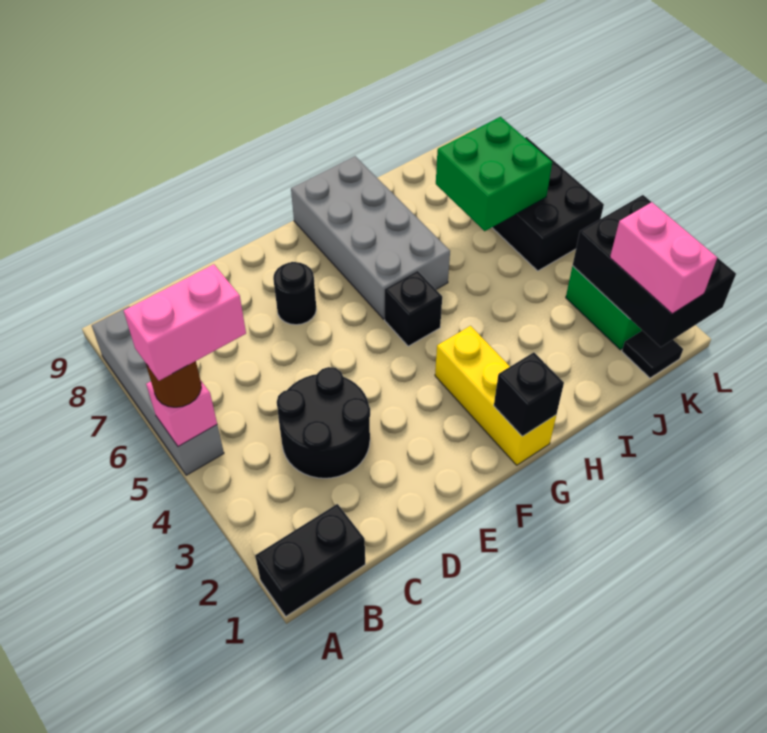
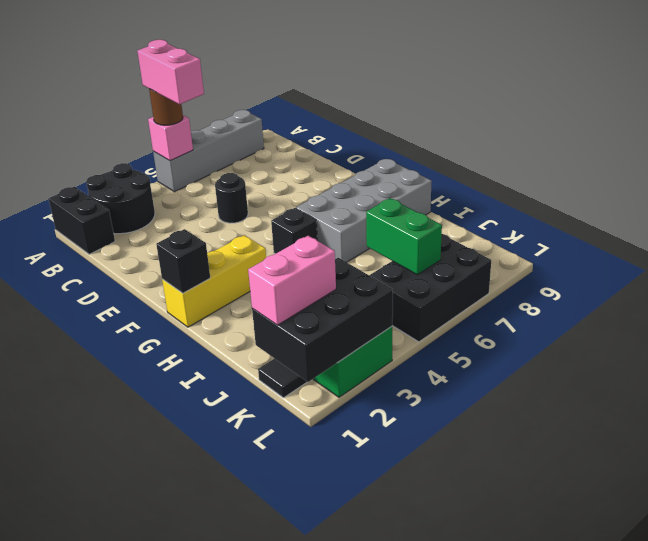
black 2x2 round brick [277,367,370,478] -> black 2x2 round brick moved to [86,163,155,234]
black 1x1 round brick [273,262,316,325] -> black 1x1 round brick moved to [215,173,248,223]
green 2x2 brick [436,117,552,231] -> green 1x2 brick [366,198,442,275]

